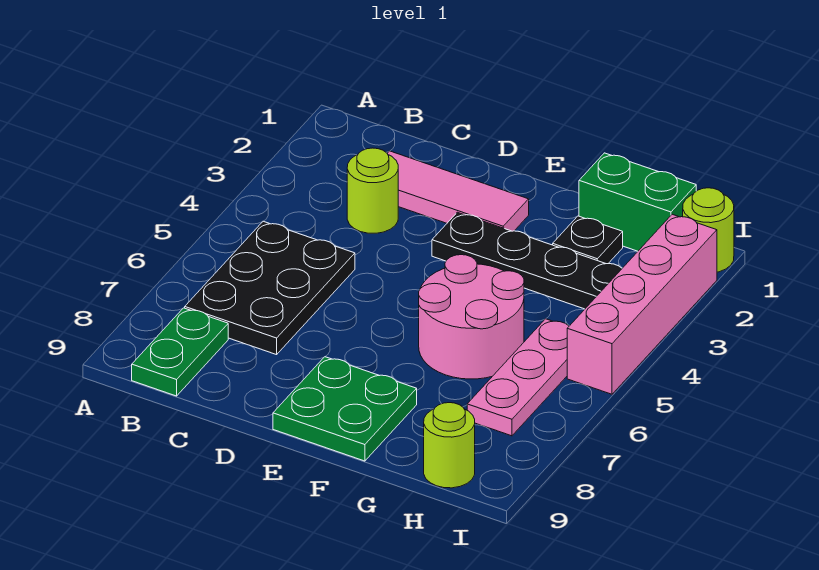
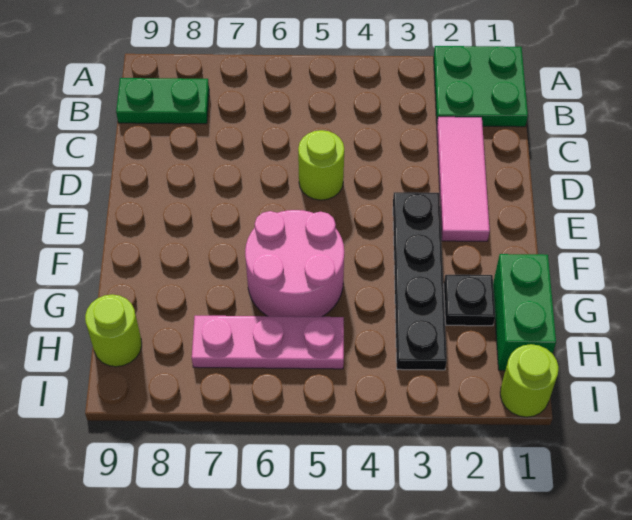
black 2x3 plate [185,221,355,355] -> none
lime 1x1 round brick [347,148,398,233] -> lime 1x1 round brick moved to [298,130,344,200]
green 2x2 plate [273,357,417,461] -> green 2x2 plate moved to [434,46,528,127]
pink 1x4 brick [567,214,717,394] -> none

